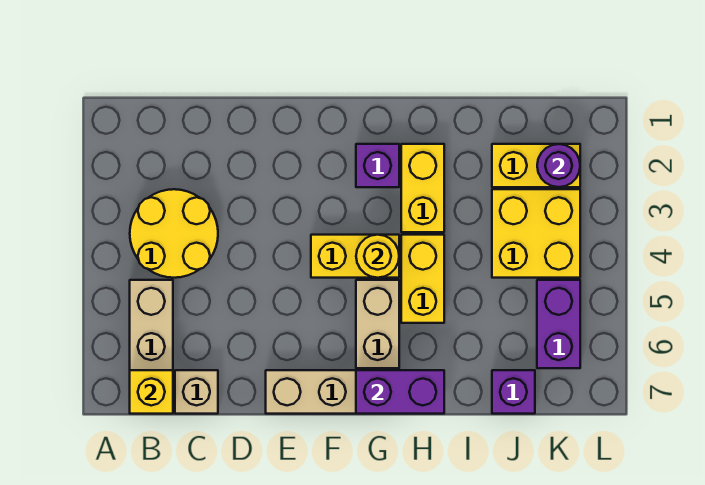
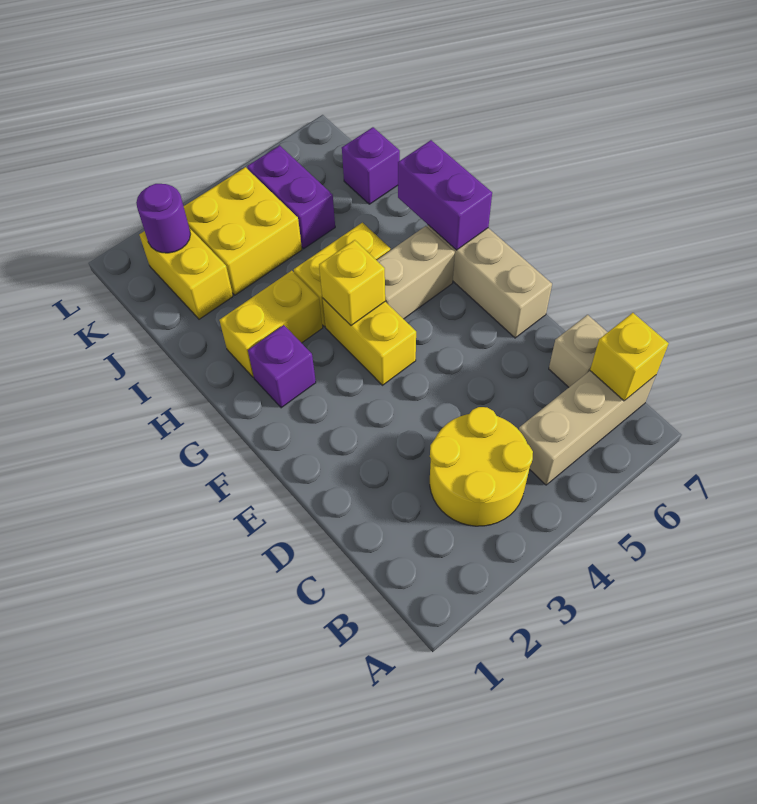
yellow 1x1 round brick [356,235,399,278] -> yellow 1x1 brick [319,240,385,325]
purple 1x2 brick [537,280,580,368] -> purple 1x2 brick turned to [247,145,335,249]

